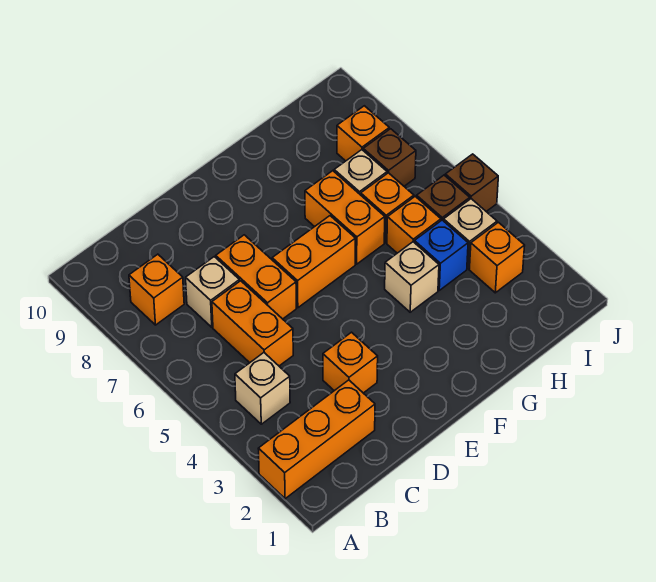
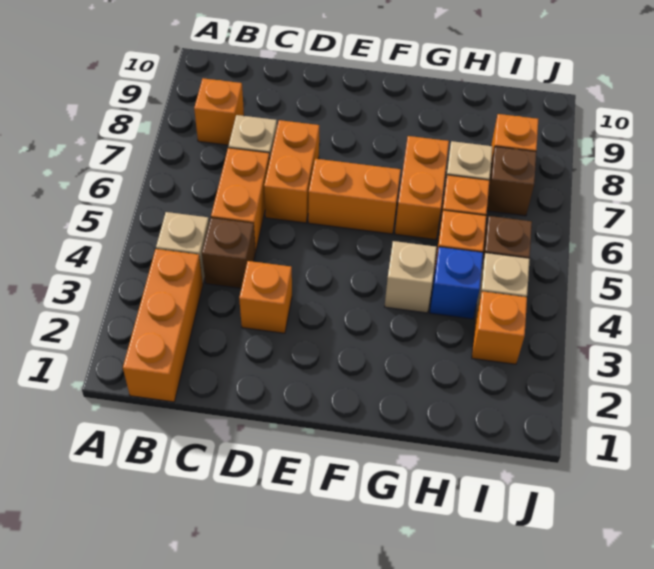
orange 1x3 brick [258,380,375,499] -> orange 1x3 brick turned to [123,249,203,402]
brown 1x1 brick [445,154,498,211] -> brown 1x1 brick moved to [202,218,256,288]

